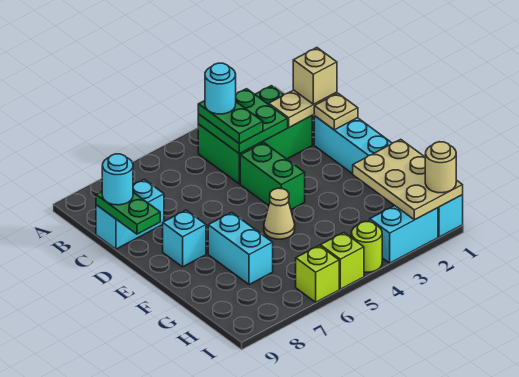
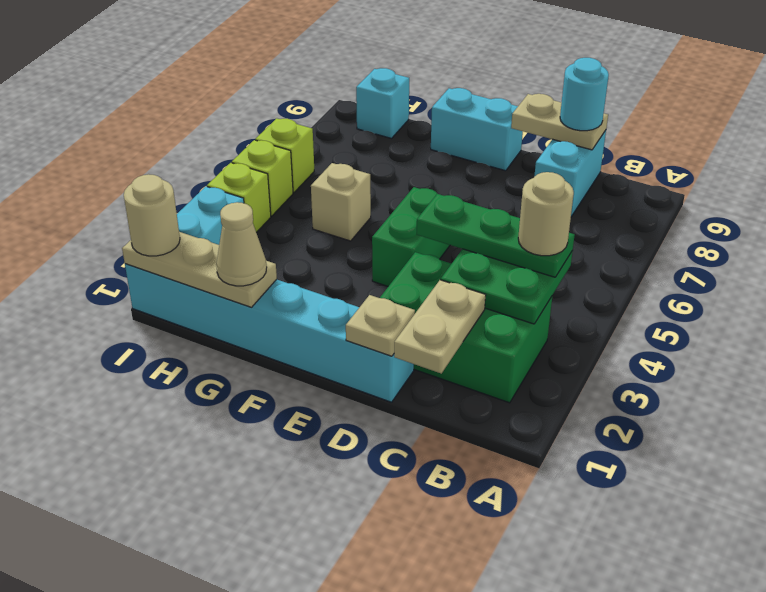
green 2x3 brick [198,86,312,184] -> green 2x3 brick turned to [380,252,552,403]
green 1x2 plate [198,101,263,144] -> green 1x3 plate [417,194,575,277]
cyan 1x1 round brick [205,63,236,114] -> tan 1x1 round brick [518,172,574,256]
tan 1x1 brick [293,48,337,104] -> tan 1x1 brick moved to [311,163,371,241]
green 1x2 plate [96,192,160,234] -> tan 1x2 plate [511,94,608,150]
green 1x2 brick [240,143,305,209] -> green 1x2 brick turned to [372,187,450,286]
cyan 1x1 brick [163,210,206,267] -> cyan 1x1 brick moved to [356,68,409,138]
tan 1x1 cone [264,188,295,239] -> tan 1x1 cone moved to [216,202,267,286]
cyan 1x2 brick [208,212,273,285] -> cyan 1x2 brick moved to [431,88,523,171]
tan 2x3 plate [353,139,463,220] -> tan 1x3 plate [122,232,277,307]
lime 1x1 round brick [351,221,382,272] -> lime 1x1 brick [207,163,271,233]

